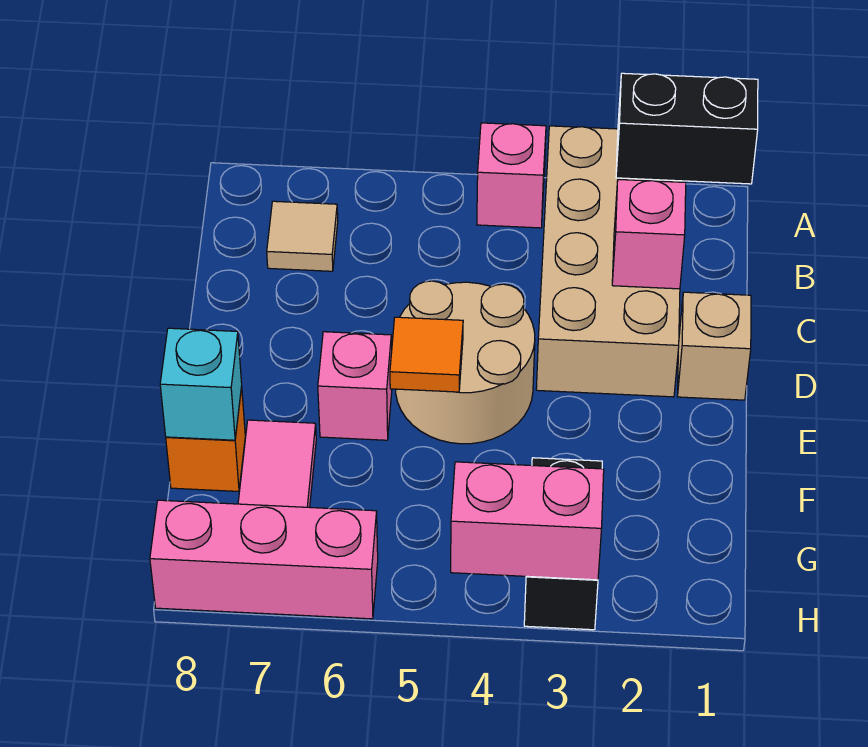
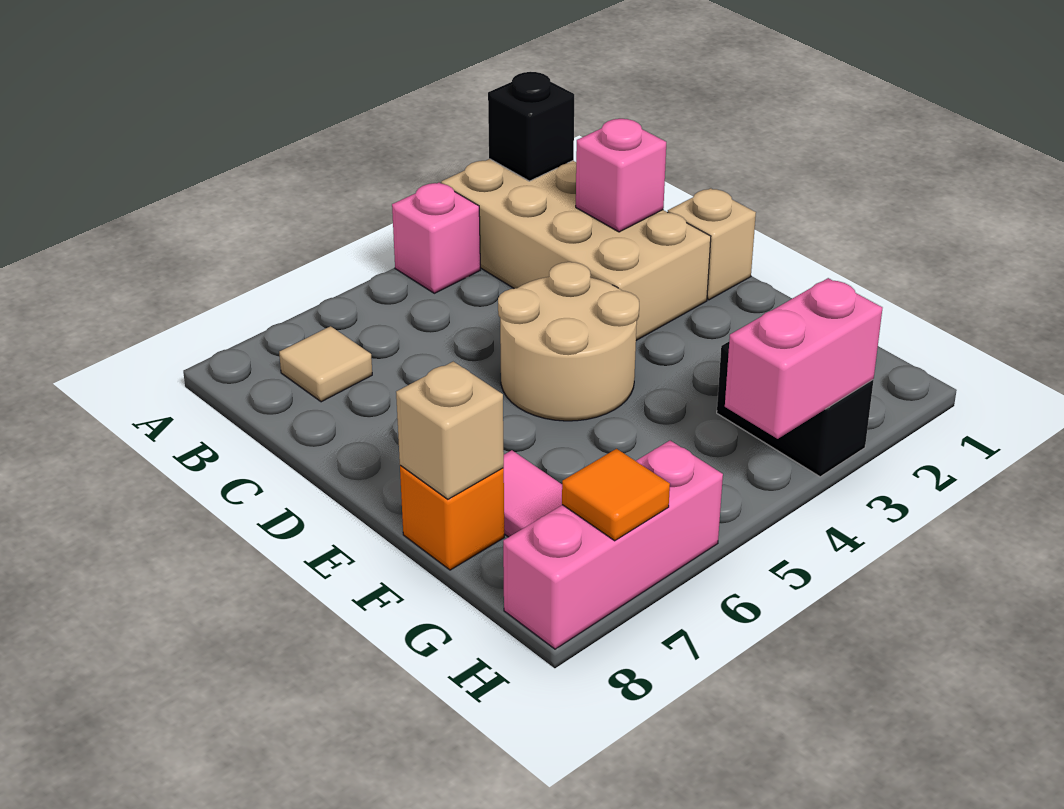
black 1x2 brick [616,73,758,184] -> black 1x1 brick [488,72,574,181]
orange 1x1 tile [390,317,463,392] -> orange 1x1 tile moved to [562,449,670,541]
pink 1x1 brick [318,332,392,440] -> none
cyan 1x1 brick [160,328,242,440] -> tan 1x1 brick [396,361,504,499]

